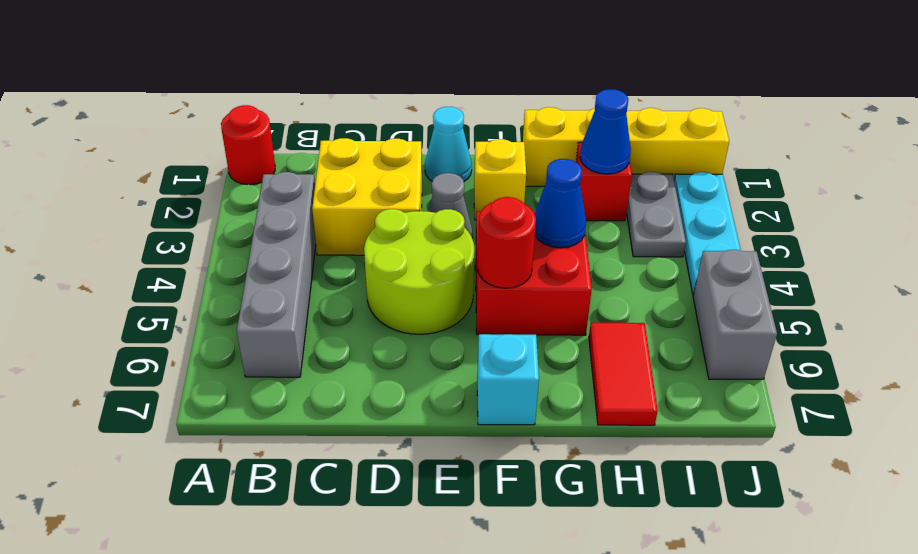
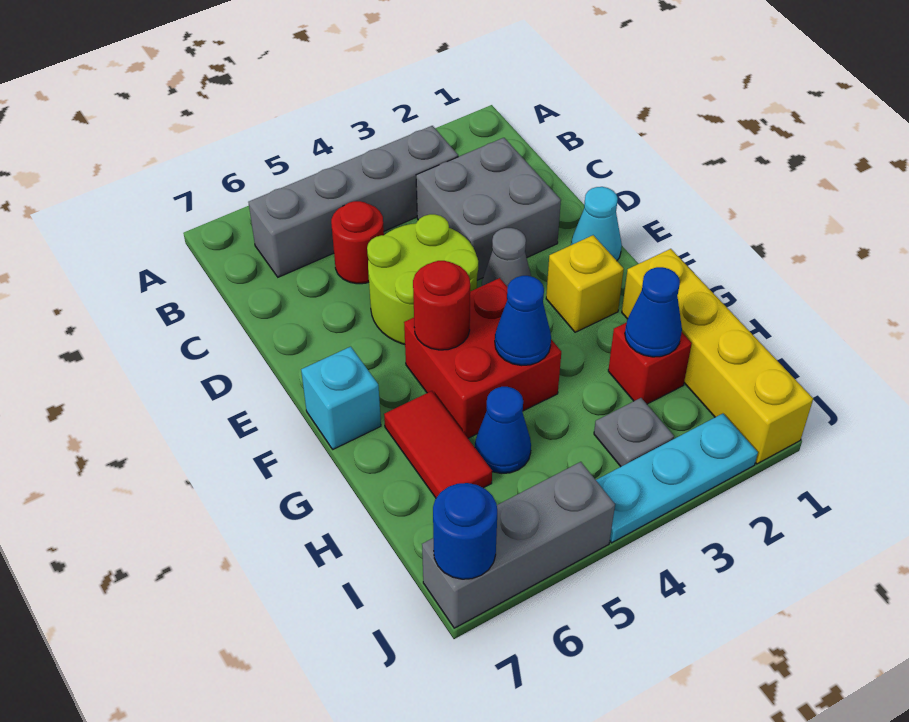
red 1x1 round brick [221,105,275,185] -> red 1x1 round brick moved to [331,201,384,284]
yellow 2x2 brick [312,138,422,255] -> grey 2x2 brick [416,138,561,280]
none -> blue 1x1 cone [475,387,531,474]
red 1x2 tile [589,323,658,425] -> red 1x2 tile turned to [384,391,492,498]
grey 1x2 plate [627,172,686,257] -> grey 1x1 plate [594,398,674,467]
grey 1x2 brick [693,250,777,379] -> grey 1x3 brick [422,462,615,628]
none -> blue 1x1 round brick [433,483,497,579]

